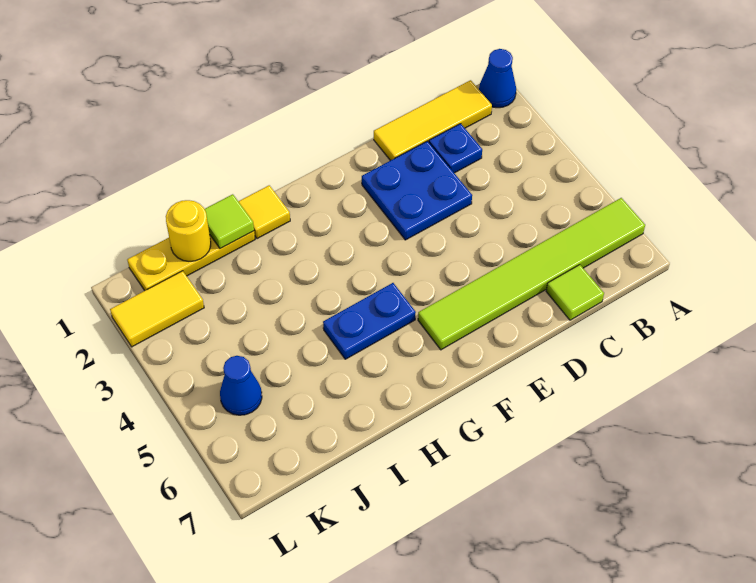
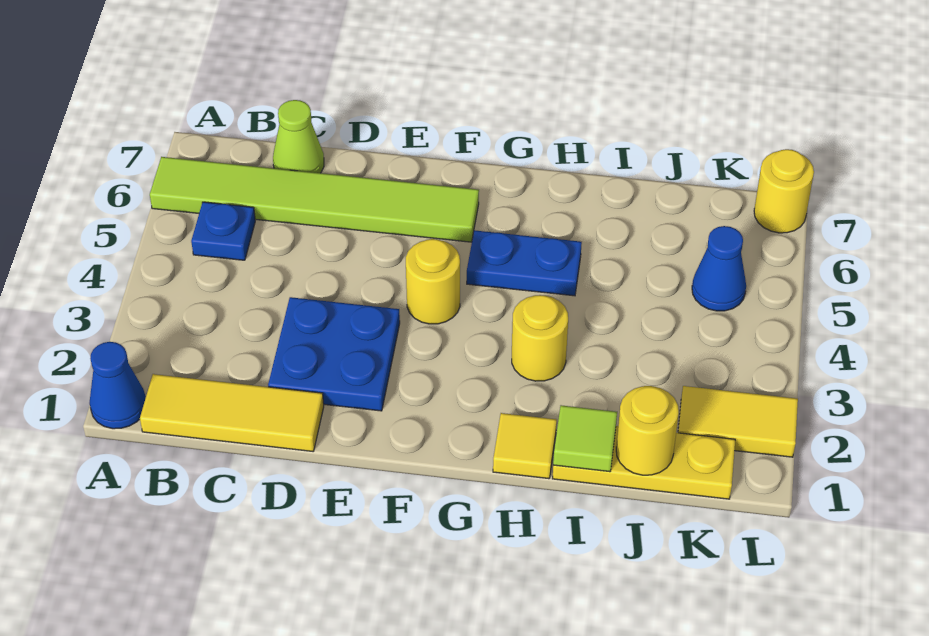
blue 1x1 plate [429,124,482,173] -> blue 1x1 plate moved to [191,202,255,260]
lime 1x1 tile [546,265,604,320] -> lime 1x1 cone [273,100,324,173]
none -> yellow 1x1 round brick [406,239,460,324]
none -> yellow 1x1 round brick [512,295,568,381]
none -> yellow 1x1 round brick [754,149,814,233]

